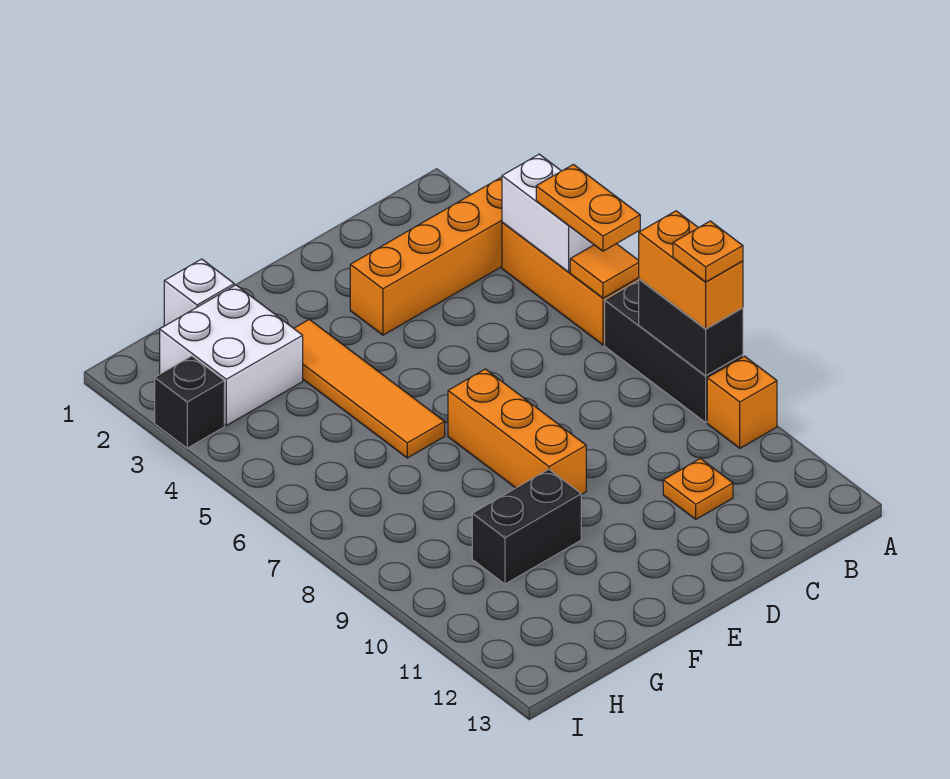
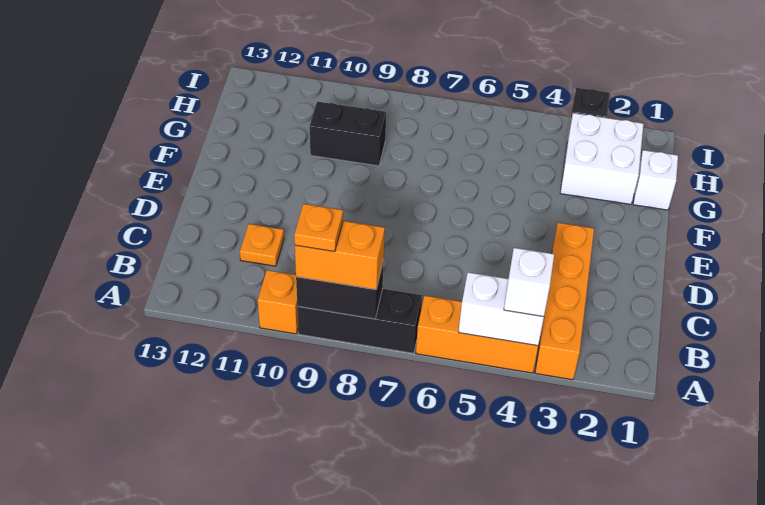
none -> white 1x1 brick [504,248,554,317]
orange 1x2 plate [536,164,640,251] -> none
orange 1x1 tile [570,244,639,298] -> none
orange 1x3 brick [448,369,586,494] -> none
orange 1x4 tile [294,319,445,458] -> none
black 1x2 brick [472,469,581,584] -> black 1x2 brick turned to [310,102,386,166]

